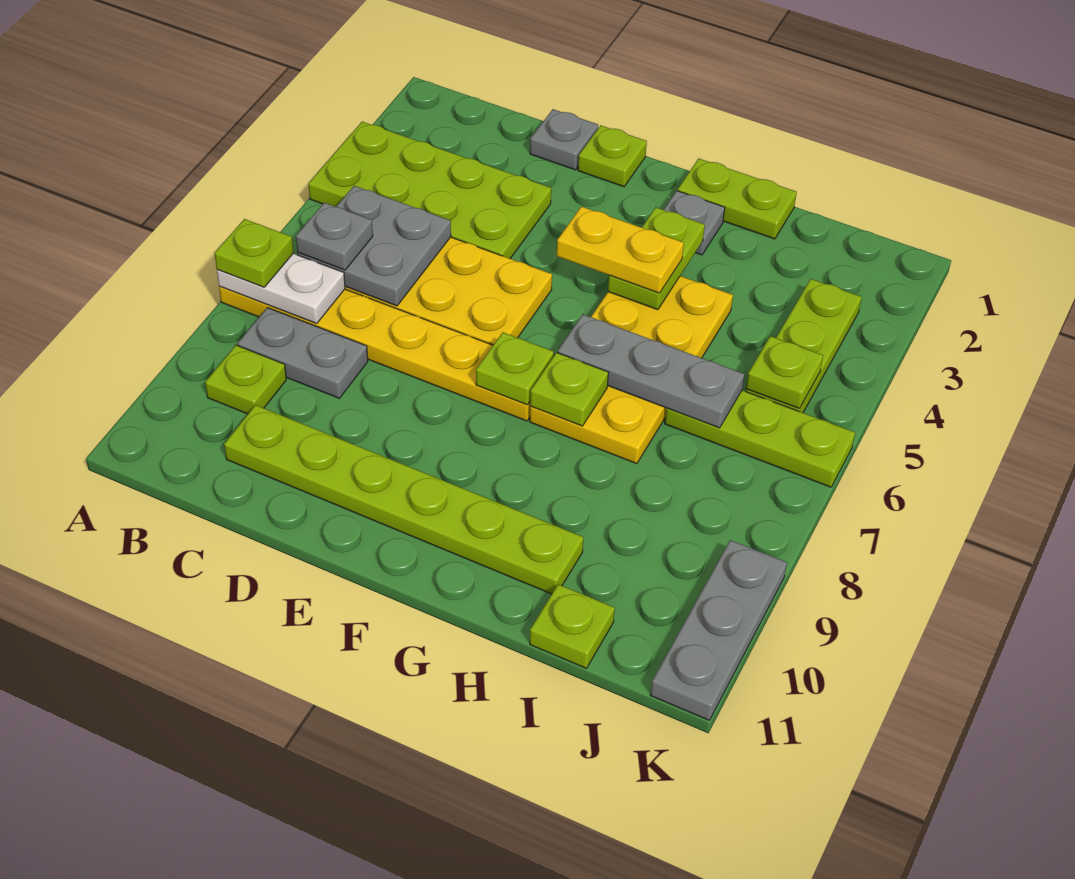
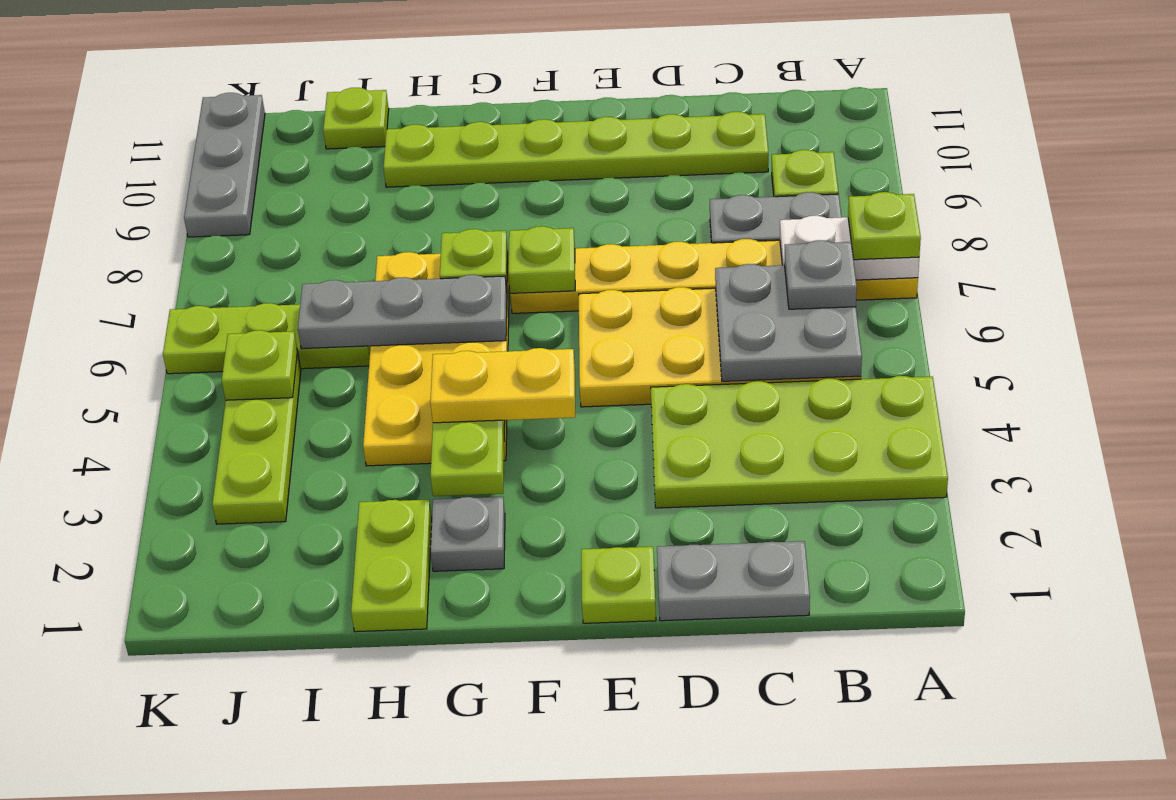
grey 1x1 plate [530,109,598,170] -> grey 1x2 plate [657,541,810,621]
lime 1x2 plate [678,158,797,239] -> lime 1x2 plate turned to [351,500,432,632]

